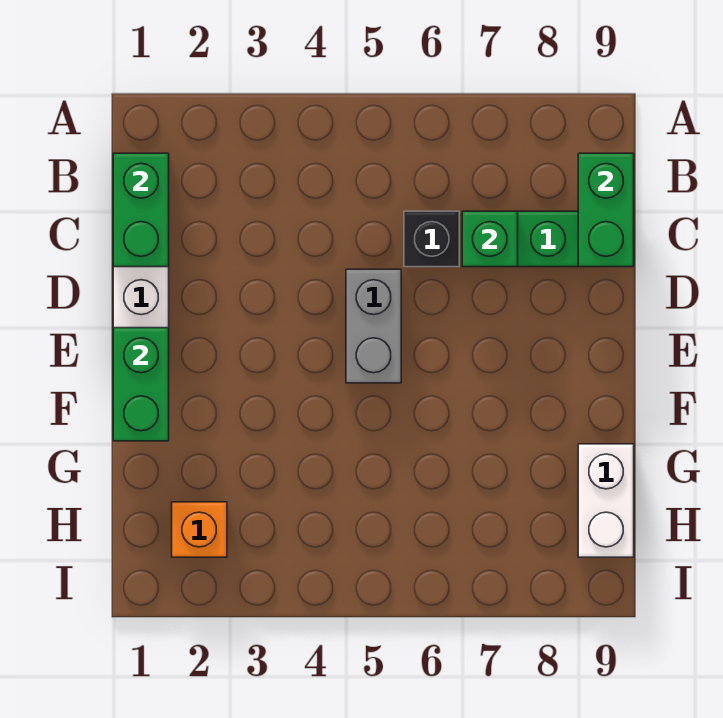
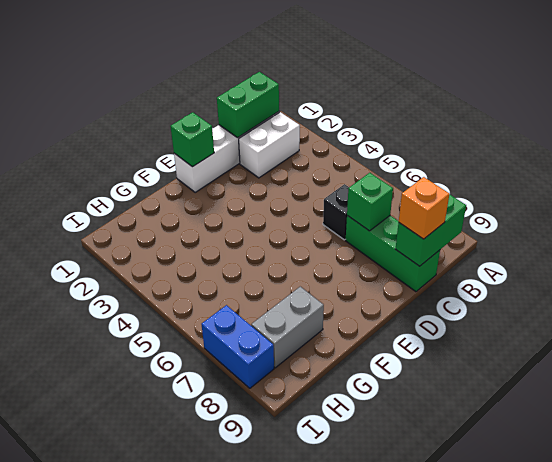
grey 1x2 brick [346,269,401,383] -> grey 1x2 brick moved to [251,287,324,368]
green 1x2 brick [113,328,169,441] -> green 1x1 brick [171,112,214,167]
white 1x2 brick [578,444,634,557] -> white 1x2 brick moved to [239,112,300,178]
orange 1x1 brick [172,502,227,557] -> orange 1x1 brick moved to [399,177,449,239]
none -> blue 1x2 brick [202,305,274,388]

